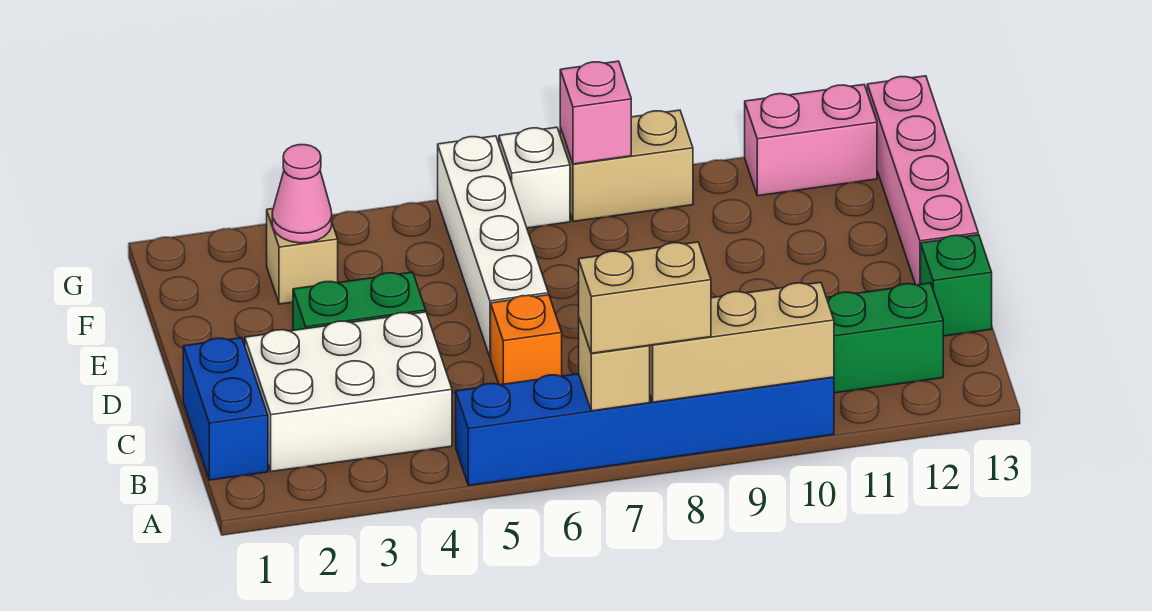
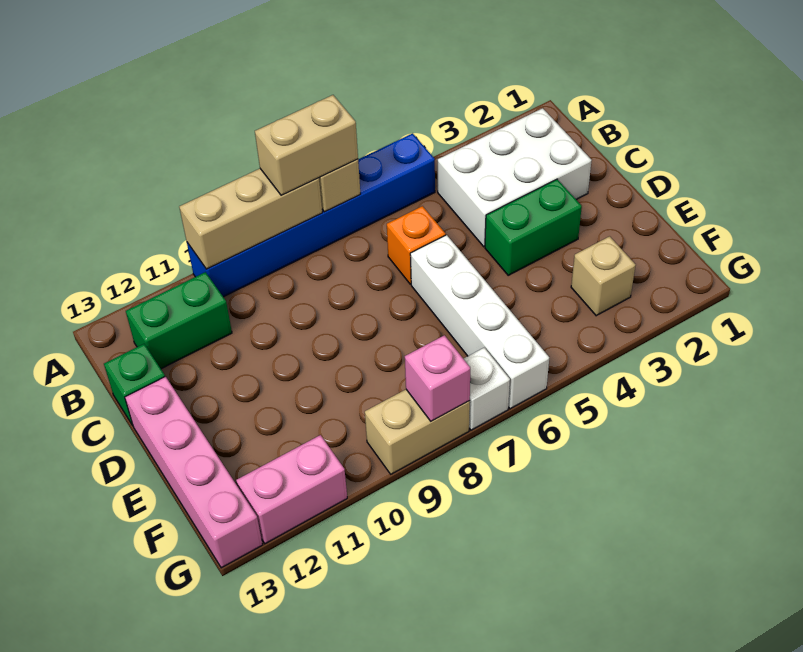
blue 1x2 brick [183,338,268,480] -> none
pink 1x1 cone [272,145,332,243] -> none

